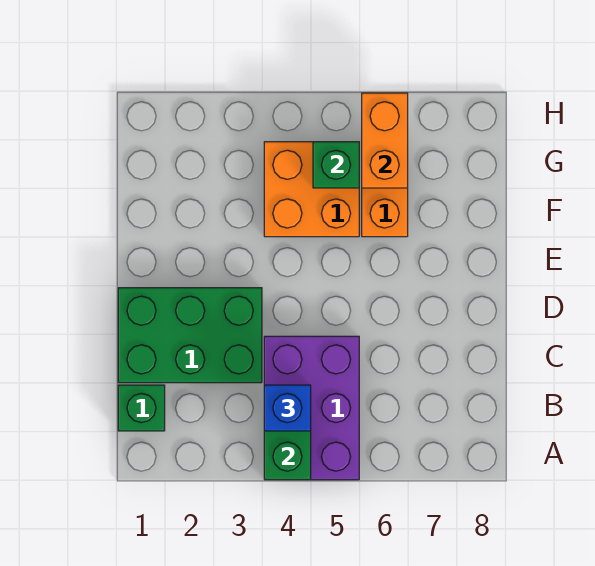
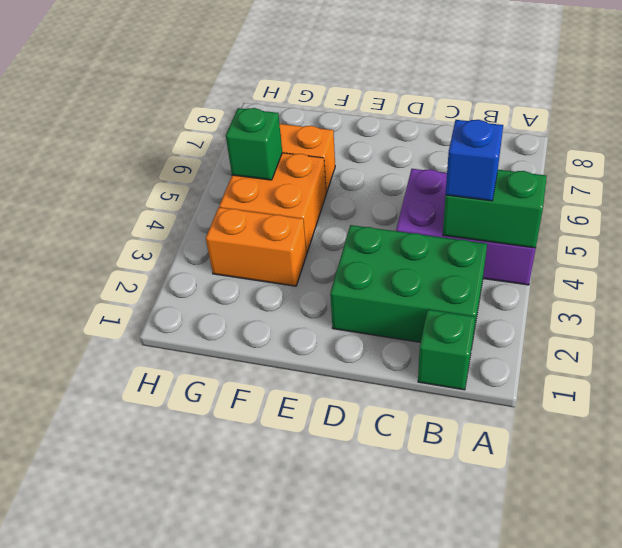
green 2x3 brick [118,288,262,383] -> green 2x3 brick turned to [330,225,487,343]
orange 1x2 brick [362,93,408,188] -> orange 1x2 brick moved to [206,207,307,286]

